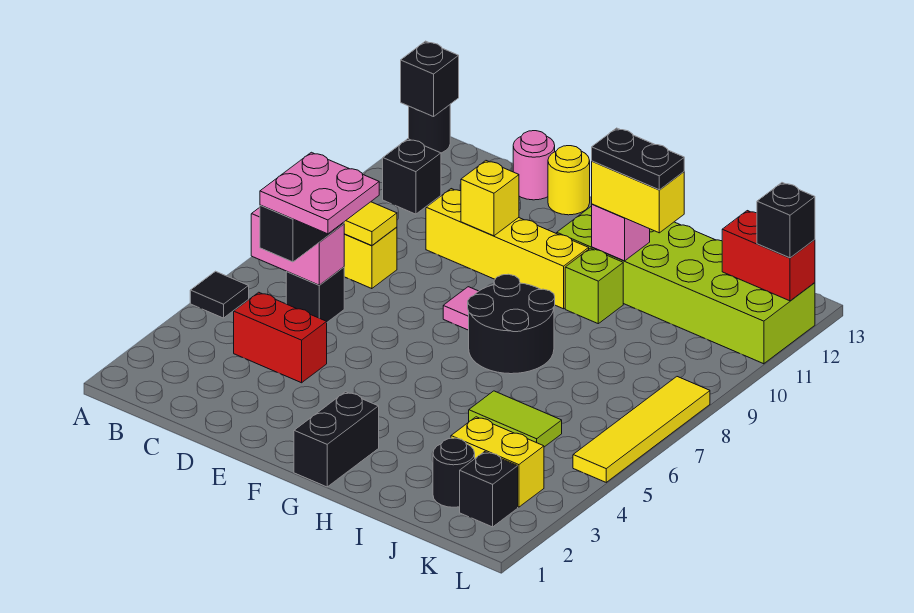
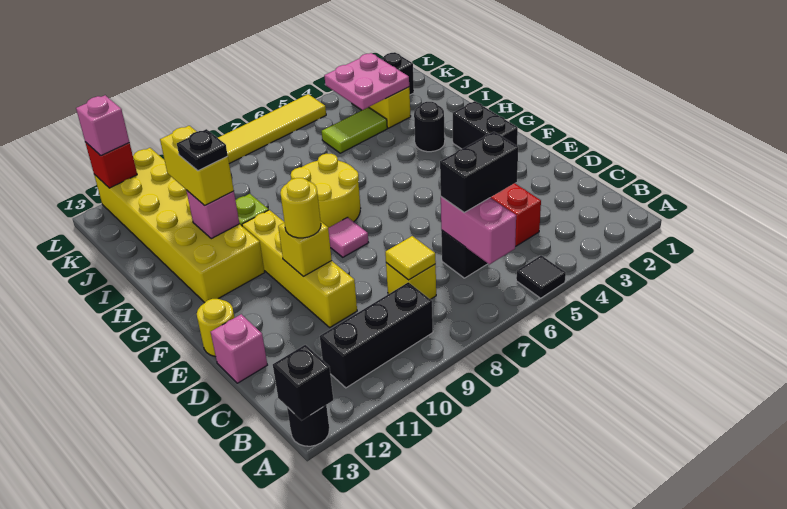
black 1x1 brick [383,139,441,214] -> black 1x3 brick [320,282,433,388]
pink 2x2 plate [260,152,379,234] -> pink 2x2 plate moved to [324,53,409,110]
pink 1x1 round brick [513,131,555,200] -> pink 1x1 brick [211,314,267,383]
none -> yellow 1x1 round brick [280,178,321,238]
black 1x2 brick [294,392,379,487] -> black 1x2 brick turned to [453,101,518,149]
black 2x2 round brick [468,274,555,374] -> yellow 2x2 round brick [291,154,361,228]
lime 2x6 brick [557,206,815,364] -> yellow 2x6 brick [94,148,265,303]
black 1x2 plate [592,128,684,190] -> black 1x1 plate [177,129,228,171]
lime 1x2 tile [469,391,562,447] -> lime 1x2 tile turned to [322,107,387,153]
black 1x1 round brick [433,438,475,507] -> black 1x1 round brick moved to [414,102,445,152]
red 1x2 brick [722,211,815,301] -> red 1x1 brick [85,142,137,188]
black 1x1 brick [757,183,815,258] -> pink 1x1 brick [76,95,129,155]

